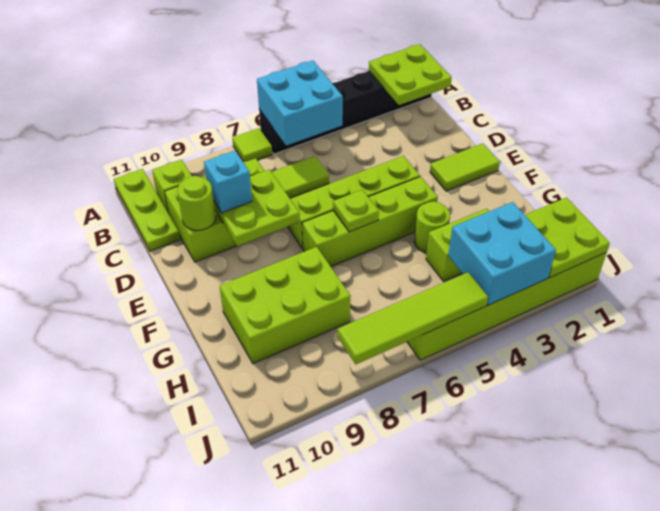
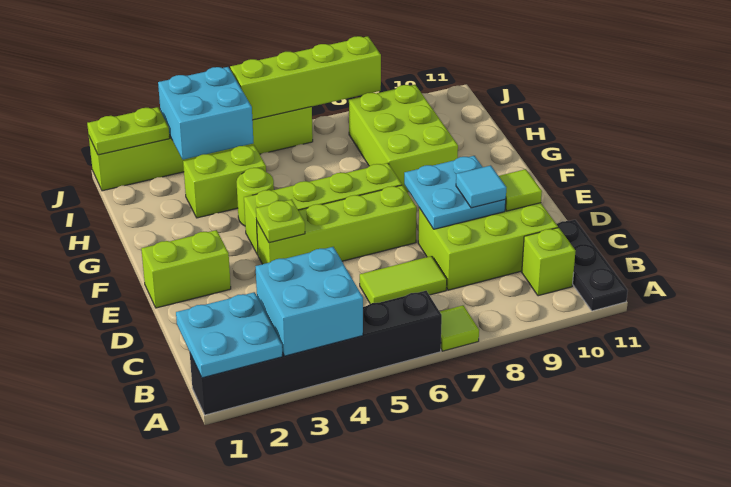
lime 2x2 plate [369,44,452,105] -> cyan 2x2 plate [176,292,282,378]
cyan 2x2 brick [257,60,343,146] -> cyan 2x2 brick moved to [256,247,363,356]
lime 1x3 plate [114,169,180,251] -> black 1x3 plate [557,220,628,311]
lime 2x2 plate [214,169,300,246] -> cyan 2x2 plate [404,156,506,229]
cyan 1x1 brick [204,151,252,213] -> cyan 1x1 tile [456,165,506,208]
lime 1x1 round brick [177,176,216,230] -> lime 1x1 tile [499,169,542,211]
lime 1x2 tile [430,143,500,191] -> lime 1x2 brick [141,230,231,308]
lime 1x1 plate [333,190,379,232] -> lime 1x1 plate moved to [256,199,305,243]
lime 2x3 brick [220,247,351,364] -> lime 2x3 brick turned to [349,85,458,193]
lime 2x2 plate [525,197,610,277] -> lime 1x2 plate [87,107,170,155]
lime 1x4 tile [338,272,488,364] -> lime 1x4 brick [230,36,381,120]

